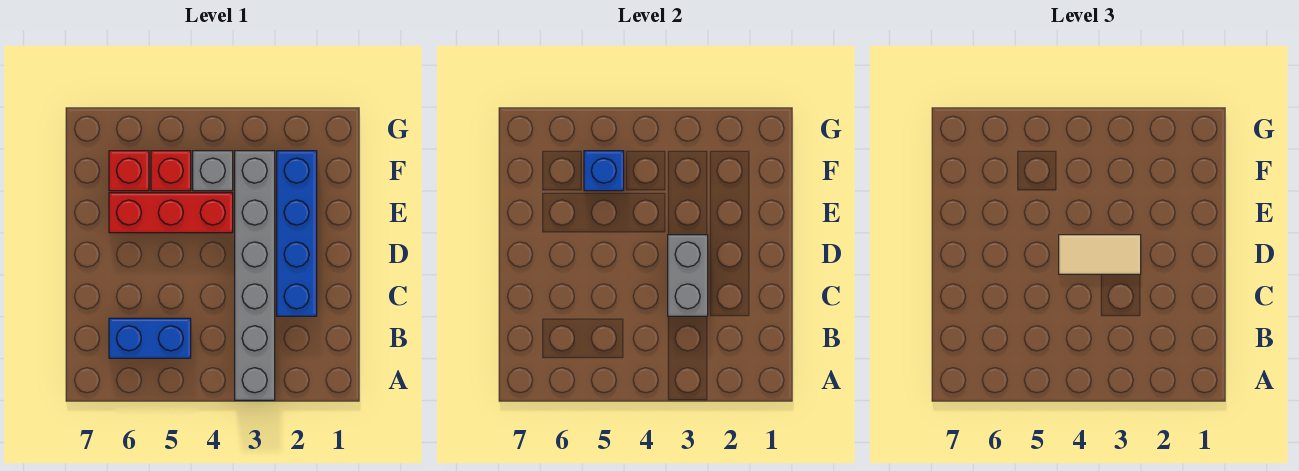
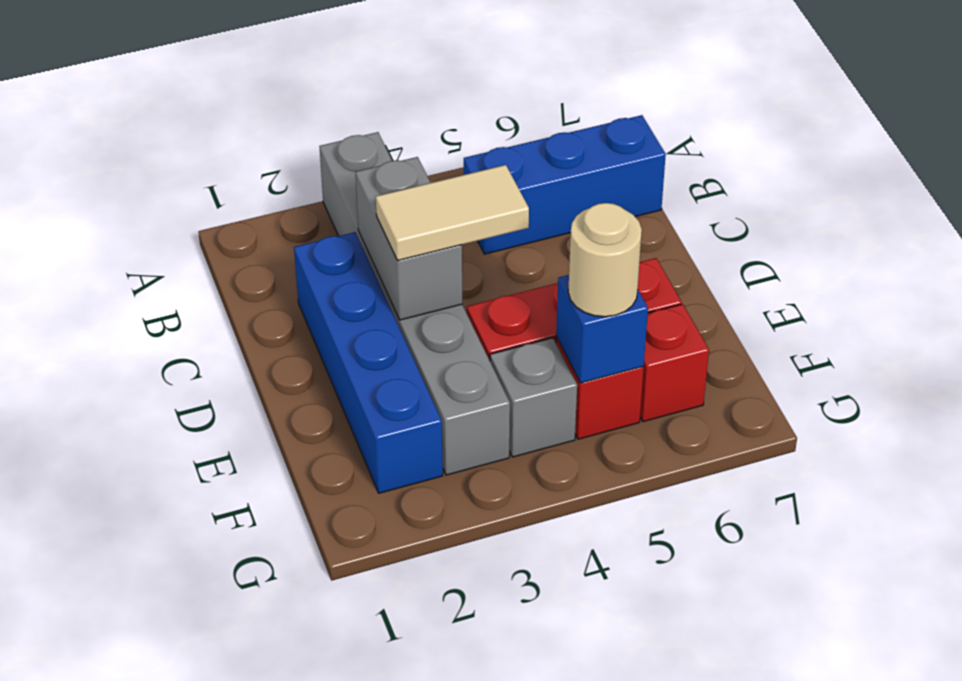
blue 1x2 brick [109,318,191,358] -> blue 1x3 brick [464,115,666,254]
none -> tan 1x1 round brick [568,203,642,317]

